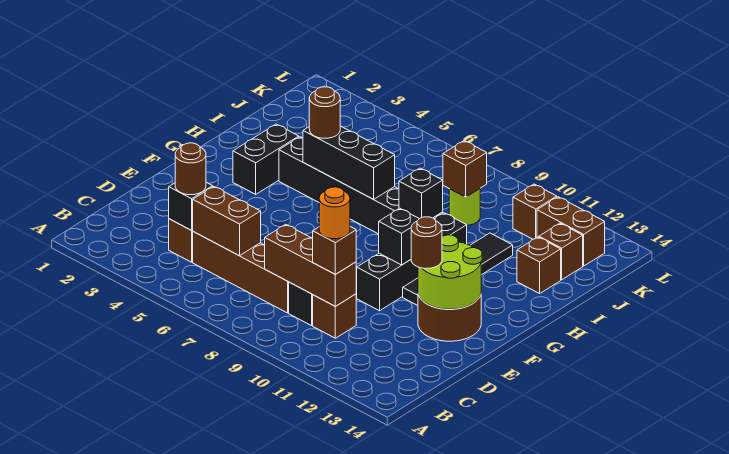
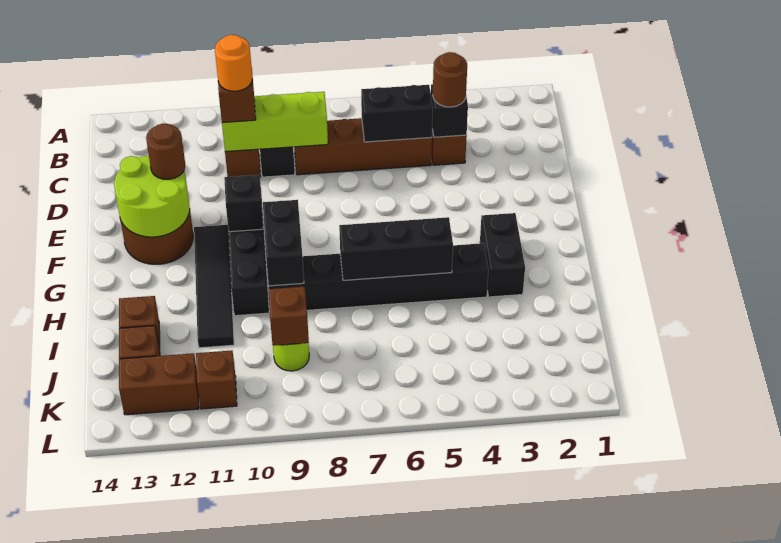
brown 1x2 brick [193,186,261,256] -> black 1x2 brick [361,85,433,142]
brown 1x3 brick [265,224,356,306] -> lime 1x3 brick [222,92,328,152]
brown 1x1 round brick [309,87,340,138] -> none
black 1x1 brick [399,168,443,219] -> black 1x2 brick [263,200,304,286]

